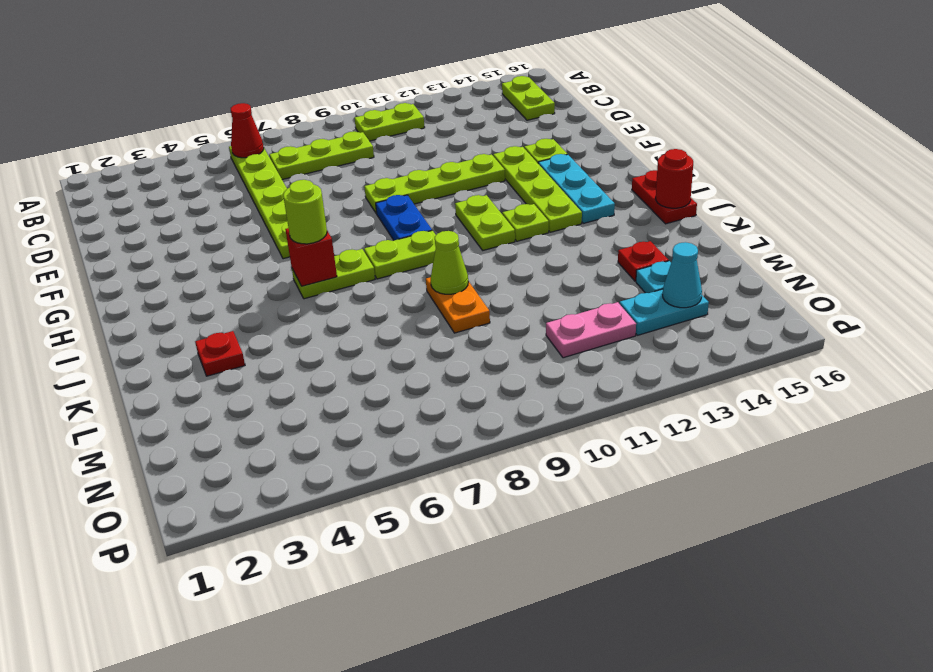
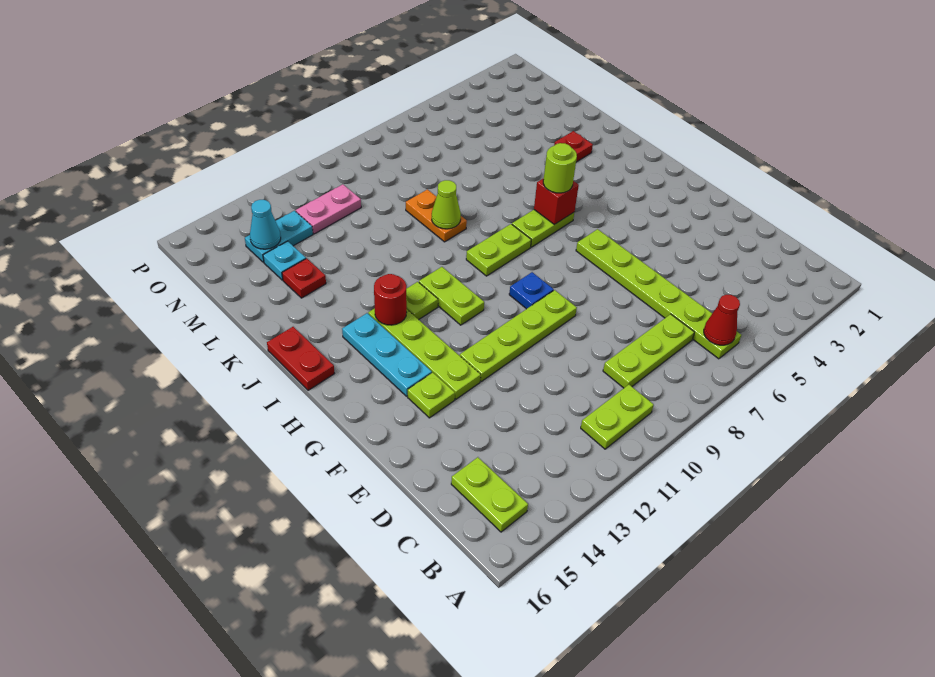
blue 1x2 plate [376,195,432,240] -> blue 1x1 plate [509,272,554,309]
red 1x1 round brick [656,149,693,208] -> red 1x1 round brick moved to [374,274,407,325]

